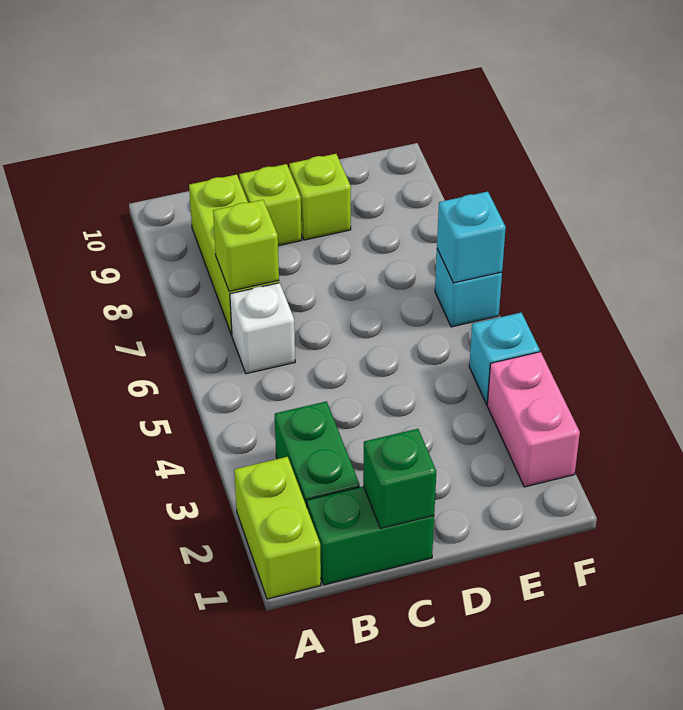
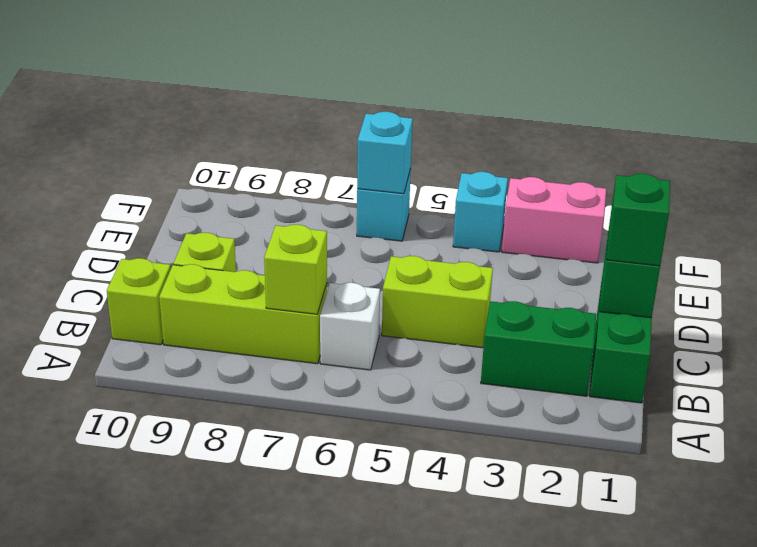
lime 1x2 brick [234,457,321,599] -> lime 1x2 brick moved to [382,256,493,348]
none -> green 1x1 brick [606,174,670,266]
lime 1x1 brick [289,154,351,240] -> lime 1x1 brick moved to [107,258,171,345]

